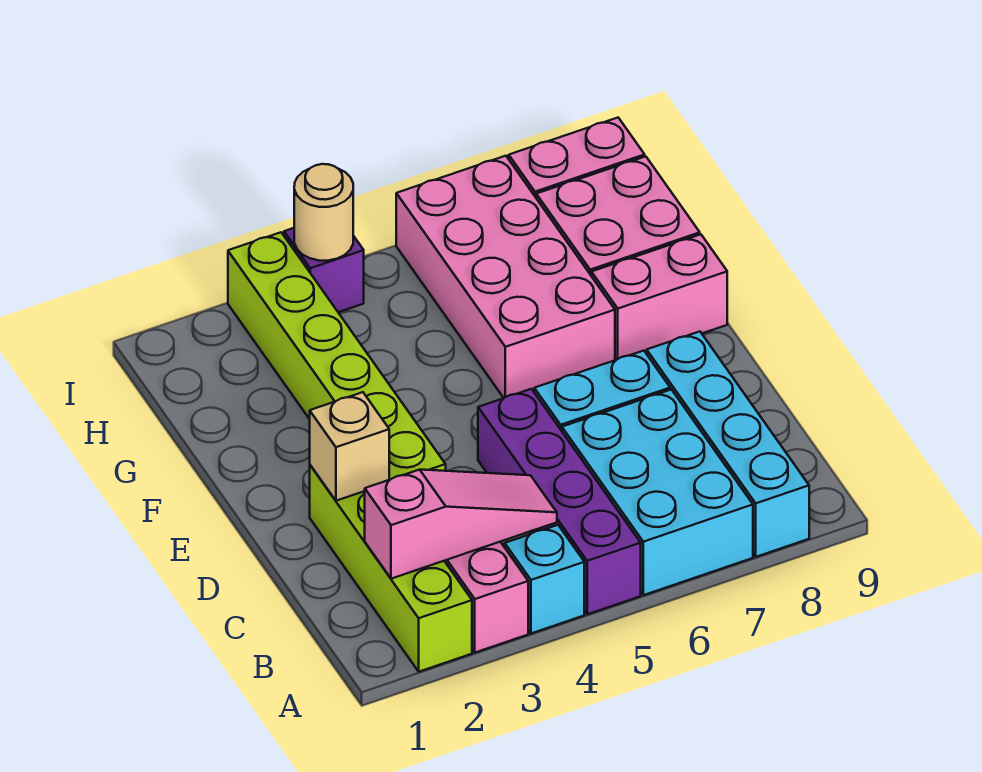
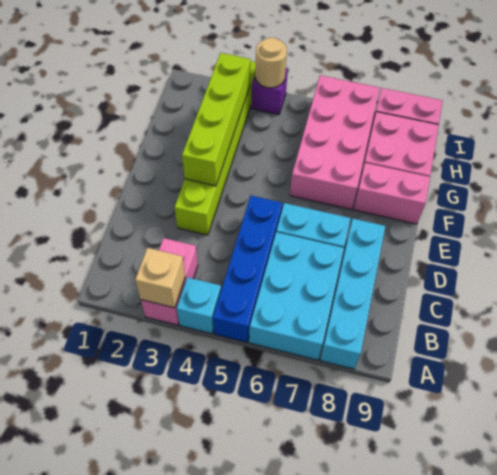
lime 1x4 brick [310,465,472,672] -> lime 1x4 brick moved to [182,53,251,186]
purple 1x4 brick [478,389,641,614] -> blue 1x4 brick [213,196,282,342]
pink 1x3 slope [365,470,557,579] -> none
tan 1x1 brick [310,392,389,501] -> tan 1x1 brick moved to [135,248,185,308]

